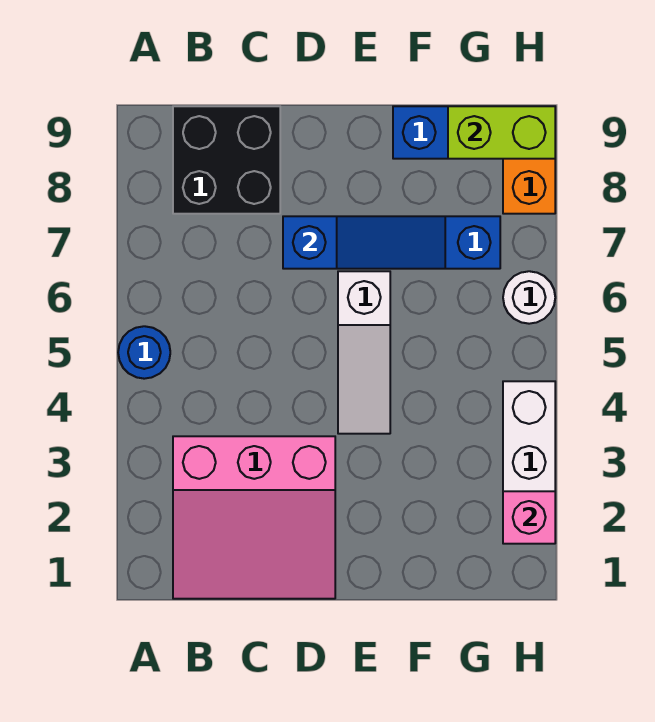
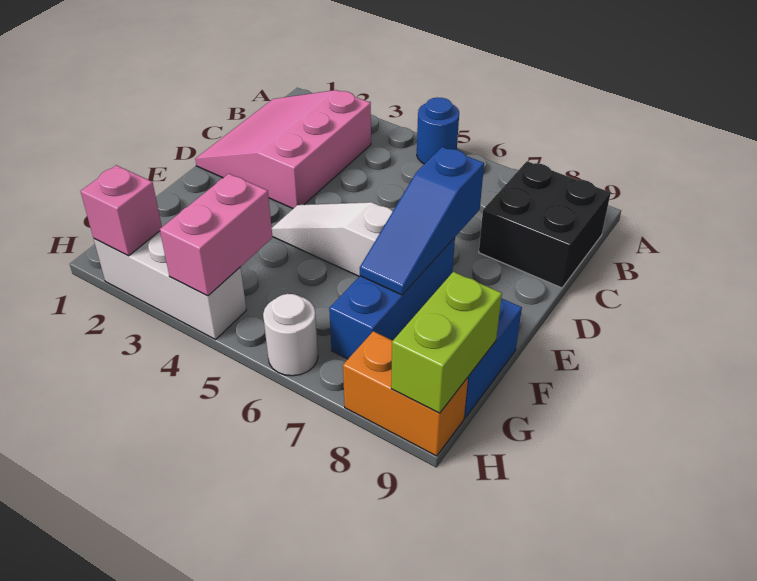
none -> pink 1x2 brick [160,174,273,296]

